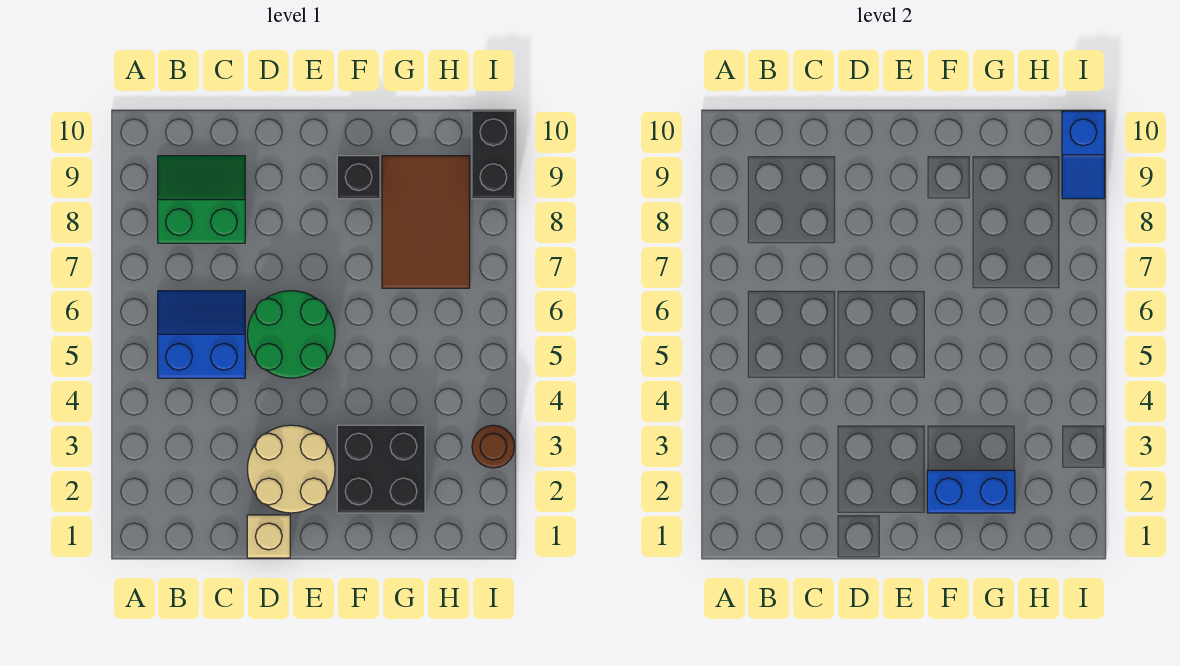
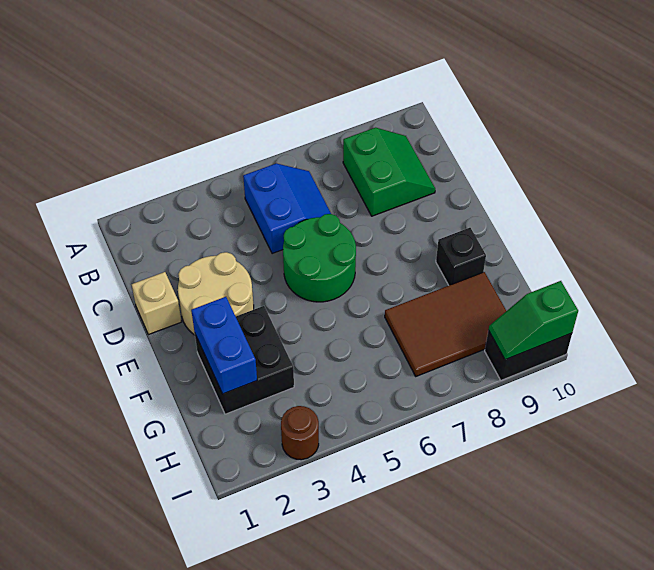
blue 1x2 slope [1062,111,1105,199] -> green 1x2 slope [488,281,578,360]

